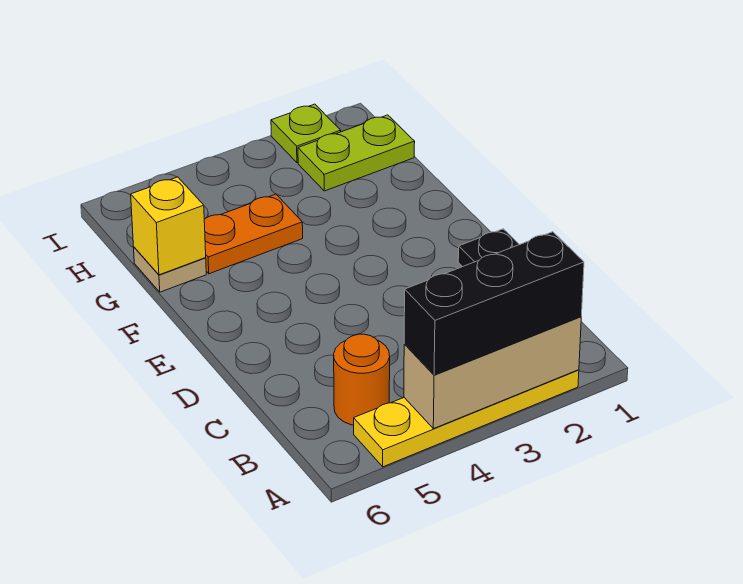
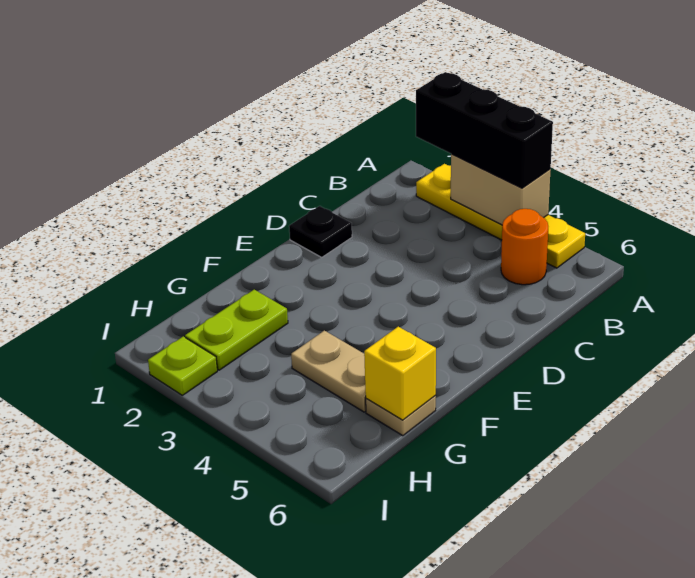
tan 1x3 brick [404,317,581,429] -> tan 1x2 brick [451,154,551,225]
orange 1x2 plate [204,194,303,274] -> tan 1x2 plate [291,331,366,412]
lime 1x2 plate [298,115,415,191] -> lime 1x2 plate turned to [185,290,288,370]

